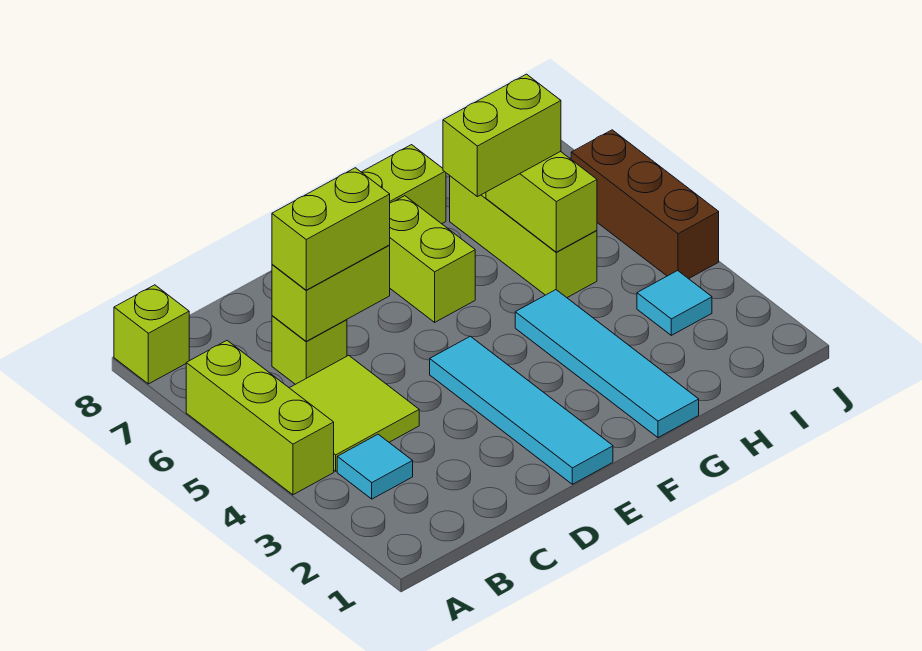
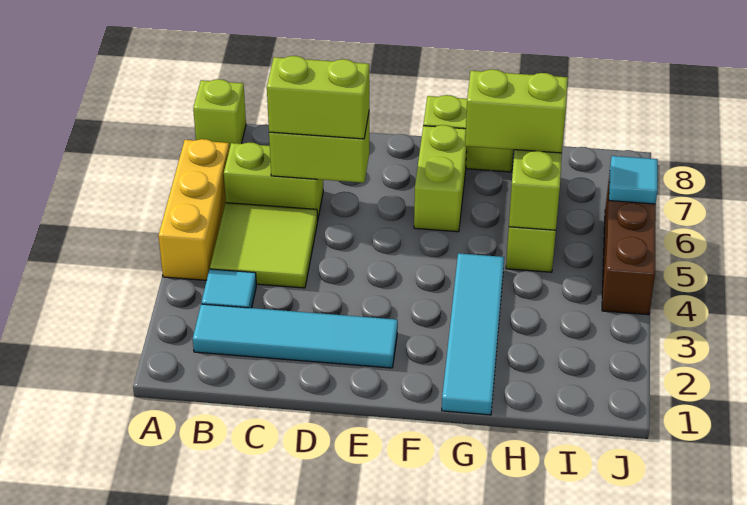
lime 1x3 brick [186,341,334,495] -> yellow 1x3 brick [158,139,229,280]
lime 1x1 brick [272,316,347,384] -> lime 1x2 brick [224,142,323,221]
cyan 1x4 tile [430,336,613,484] -> cyan 1x4 tile turned to [193,304,398,368]
cyan 1x1 tile [637,271,712,335] -> cyan 1x1 tile moved to [609,156,658,204]

